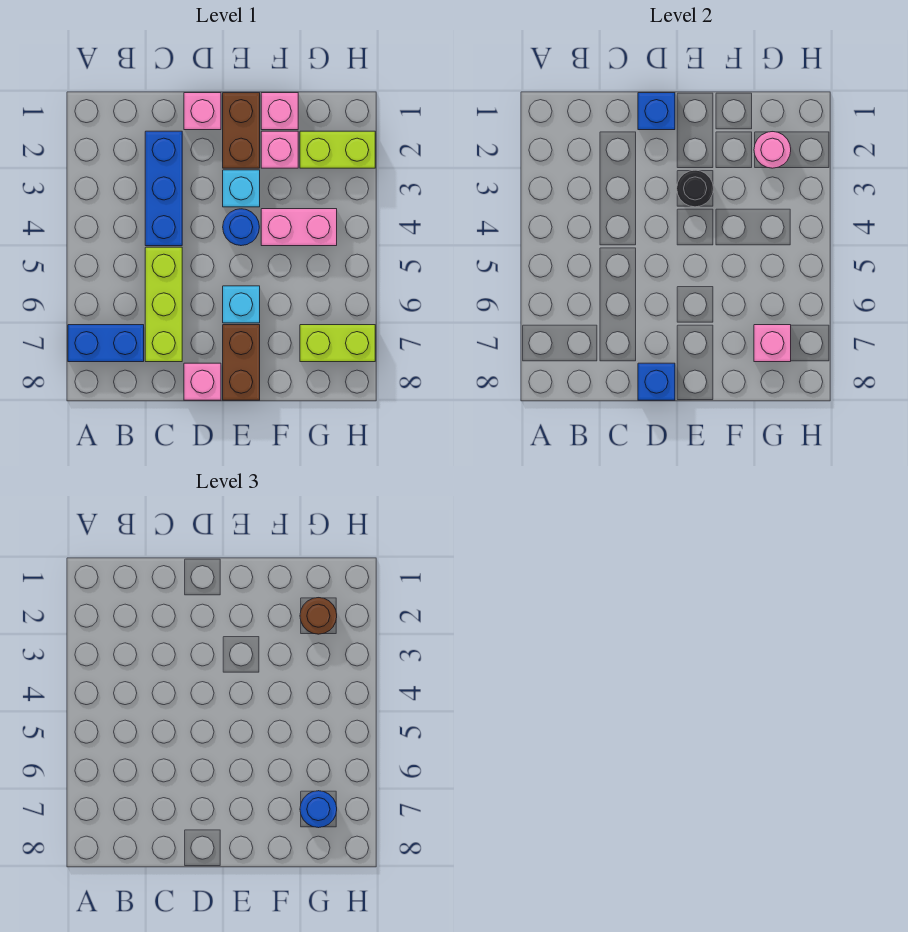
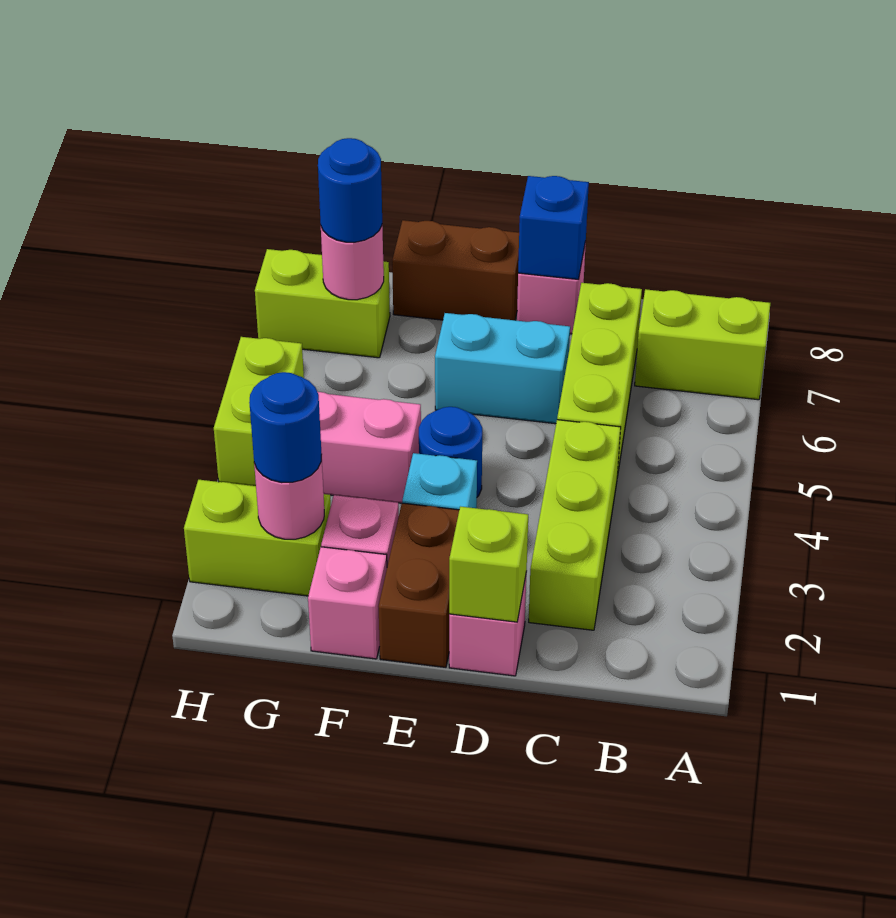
blue 1x2 brick [68,325,144,362] -> lime 1x2 brick [635,289,770,400]
blue 1x3 brick [145,131,182,246] -> lime 1x3 brick [529,420,621,630]
blue 1x1 brick [638,93,675,130] -> lime 1x1 brick [449,506,528,622]
black 1x1 round brick [677,170,713,207] -> none
cyan 1x1 brick [223,286,260,323] -> cyan 1x2 brick [435,313,570,424]
brown 1x2 brick [223,325,260,400] -> brown 1x2 brick turned to [392,220,519,320]
brown 1x1 round brick [300,598,337,634] -> blue 1x1 round brick [249,372,322,483]
pink 1x1 brick [754,325,791,362] -> pink 1x1 round brick [321,226,384,300]
none -> lime 1x2 brick [214,337,304,486]

